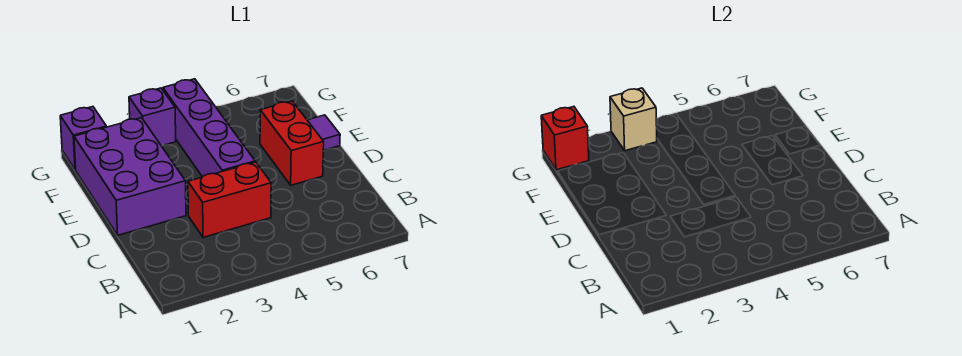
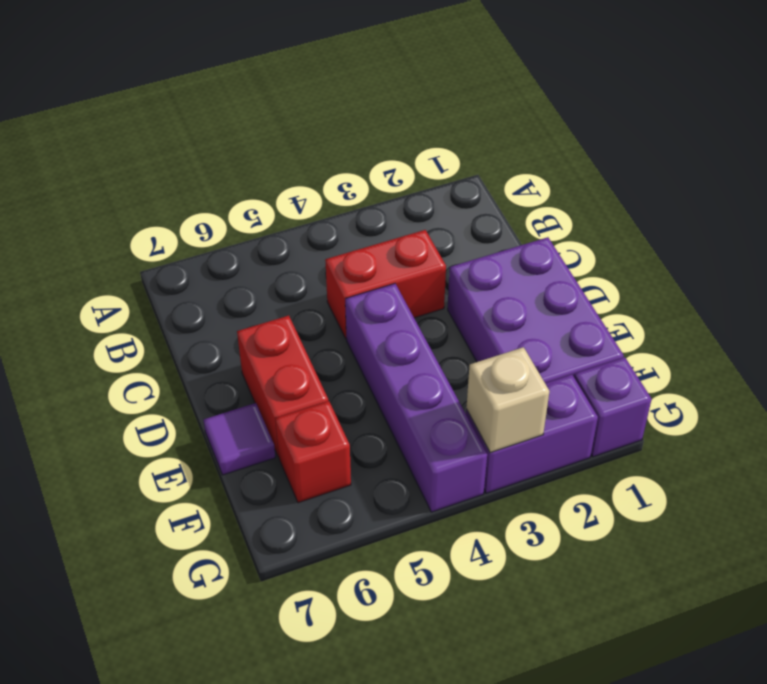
red 1x1 brick [541,107,589,170] -> red 1x1 brick moved to [275,401,351,503]
purple 1x1 brick [129,88,176,146] -> purple 1x2 brick [466,375,598,493]

